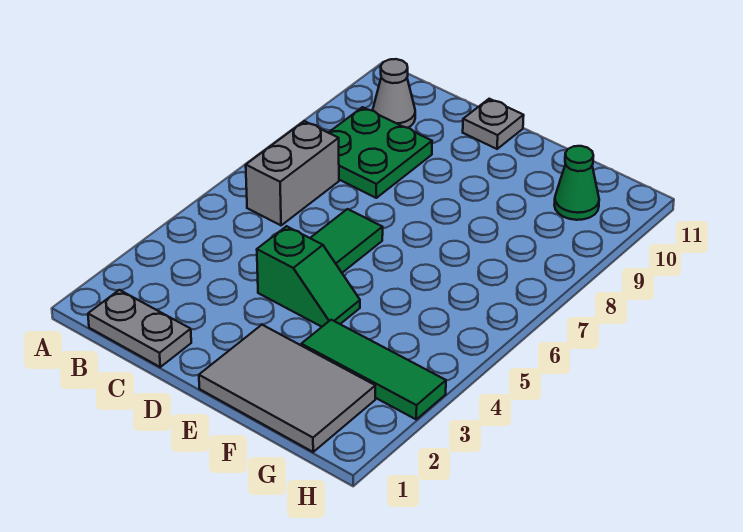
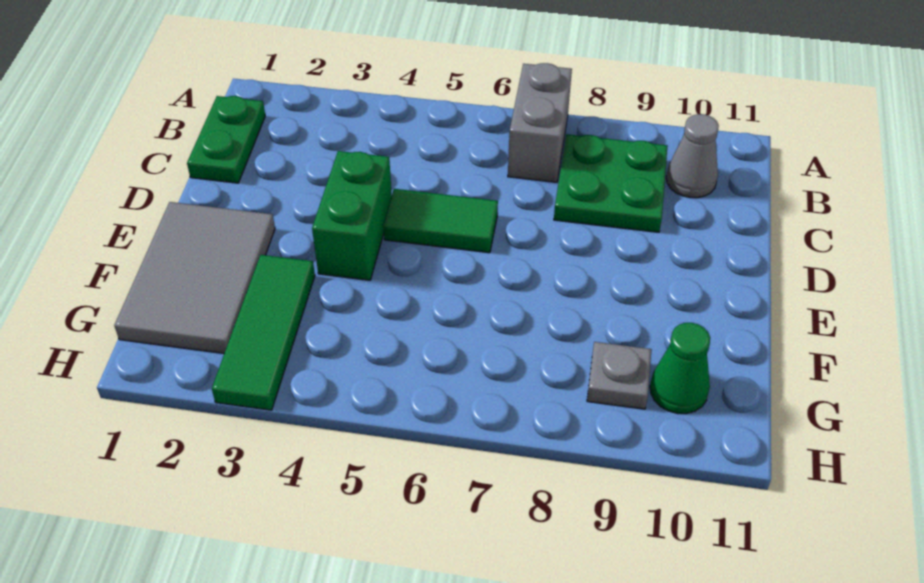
grey 1x2 plate [88,290,191,367] -> green 1x2 plate [187,96,265,183]
grey 1x2 brick [246,121,339,225] -> grey 1x2 brick turned to [508,63,572,182]
green 1x2 slope [257,226,360,327] -> green 1x2 brick [312,151,392,280]
grey 1x1 plate [463,99,524,149] -> grey 1x1 plate moved to [587,342,652,409]

